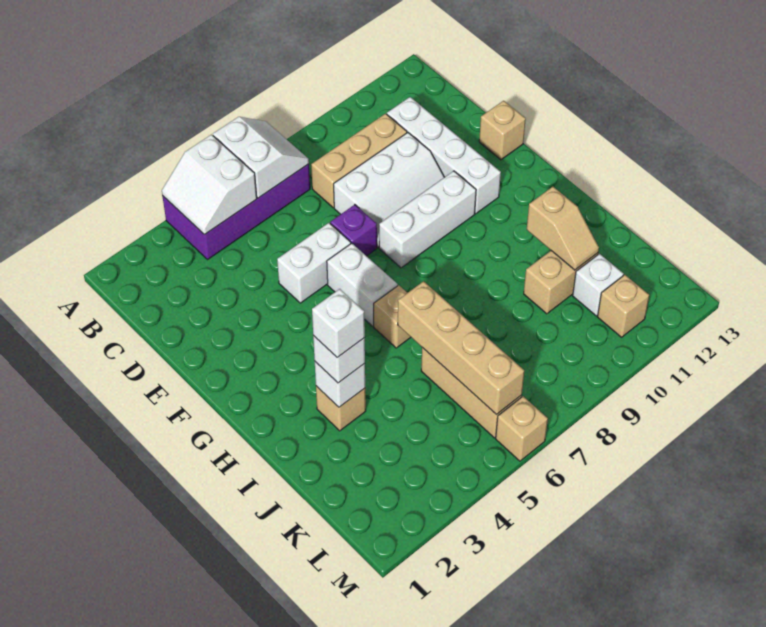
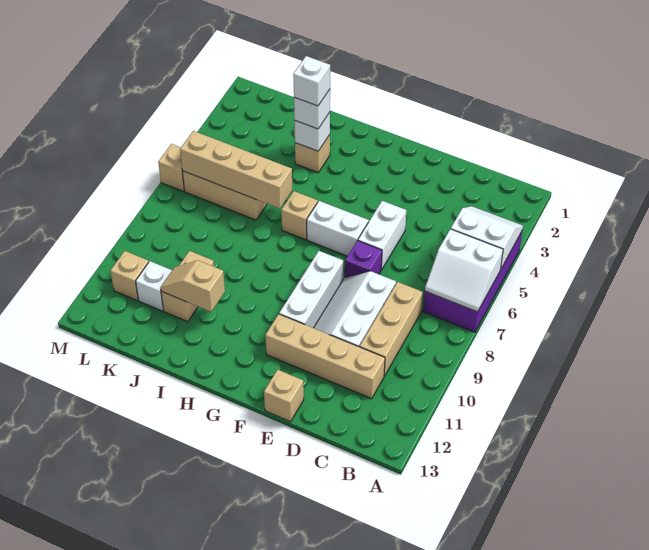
white 1x4 brick [387,97,501,214] -> tan 1x4 brick [265,314,385,399]

